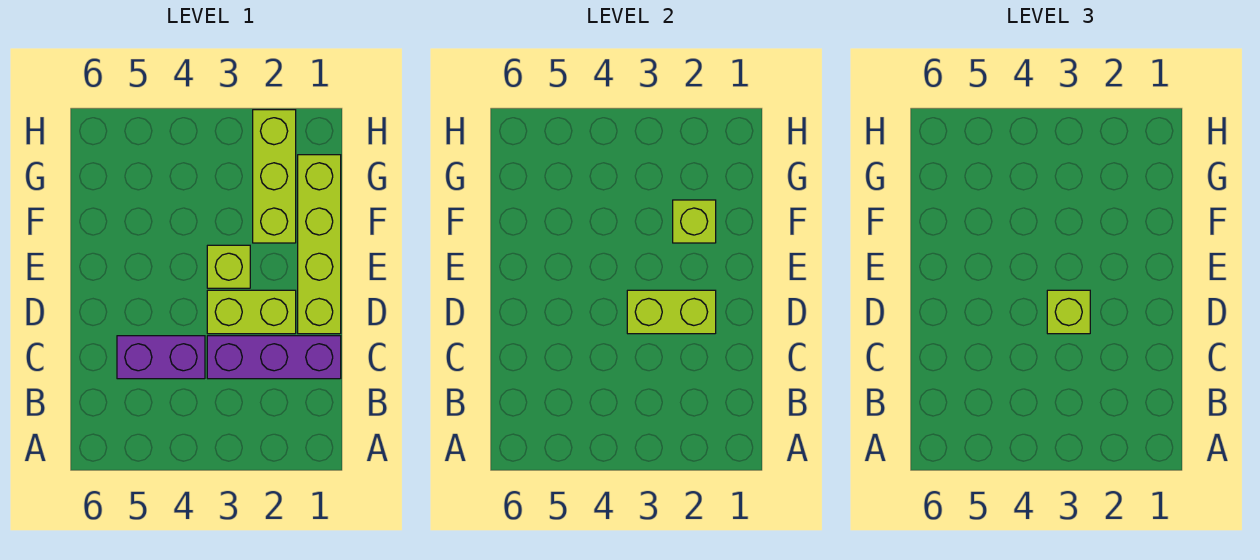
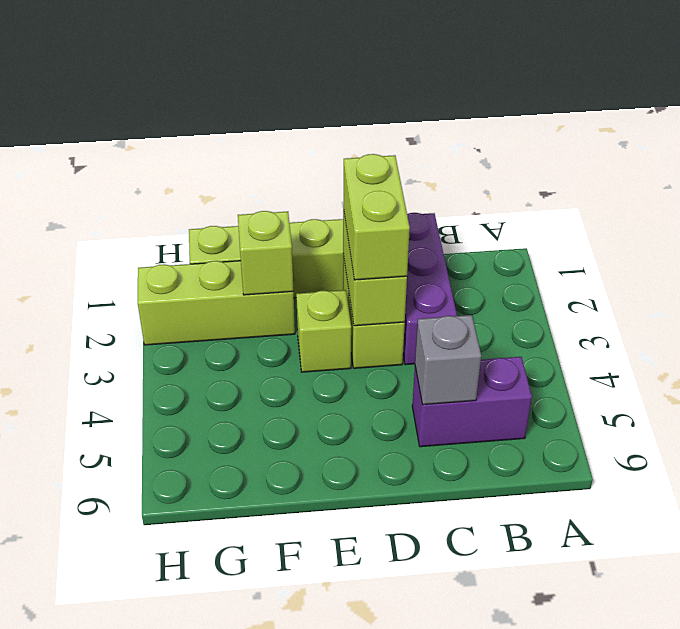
purple 1x2 brick [117,336,205,379] -> purple 1x2 brick turned to [412,357,532,447]
none -> grey 1x1 brick [415,315,481,405]
lime 1x1 brick [1047,290,1090,334] -> lime 1x2 brick [344,154,410,280]

